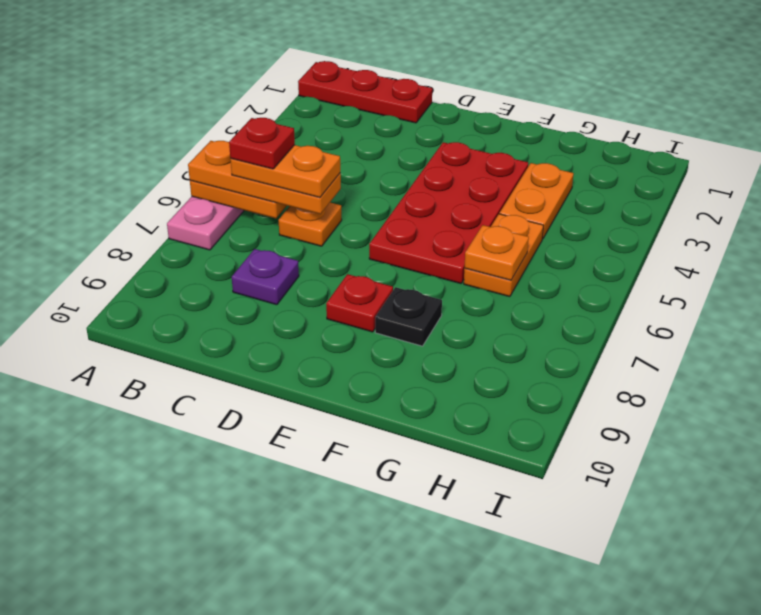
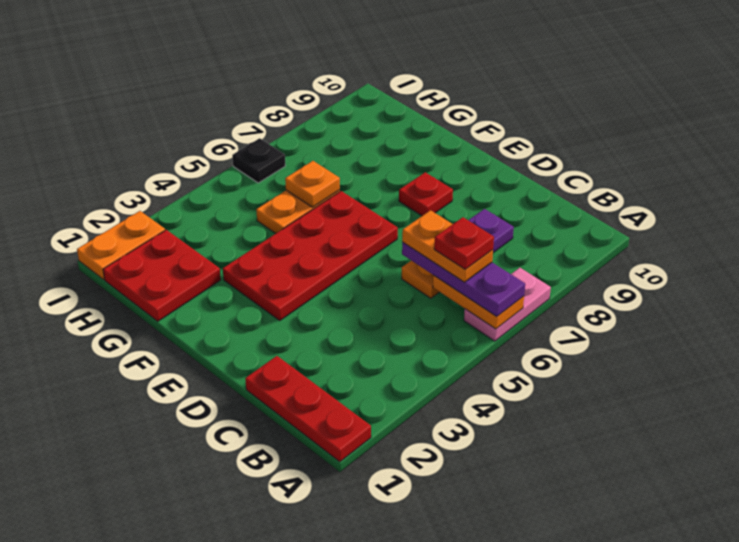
orange 1x3 plate [188,141,341,214] -> purple 1x3 plate [402,242,525,316]
black 1x1 plate [375,287,442,346] -> black 1x1 plate moved to [232,138,285,183]
none -> red 2x2 plate [103,230,221,321]
orange 1x2 plate [499,163,574,239] -> orange 1x2 plate moved to [77,211,165,279]

